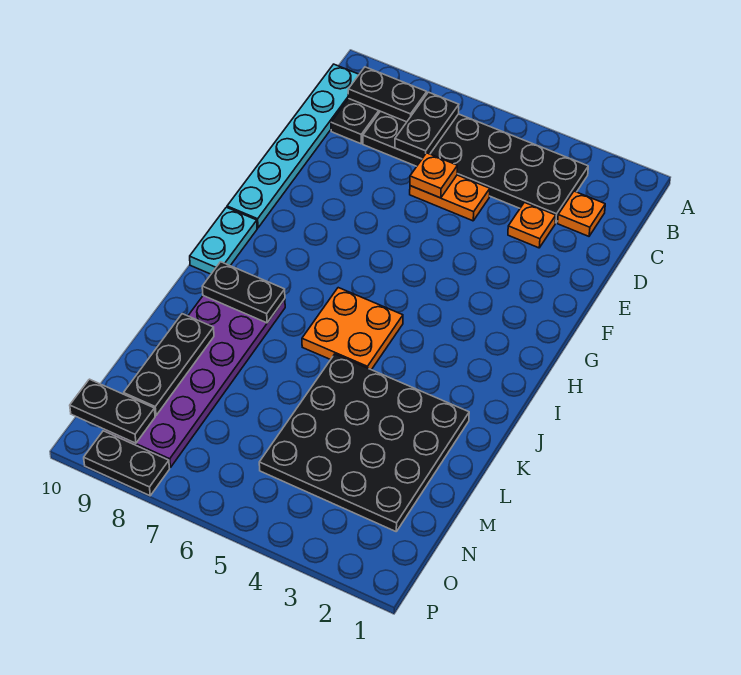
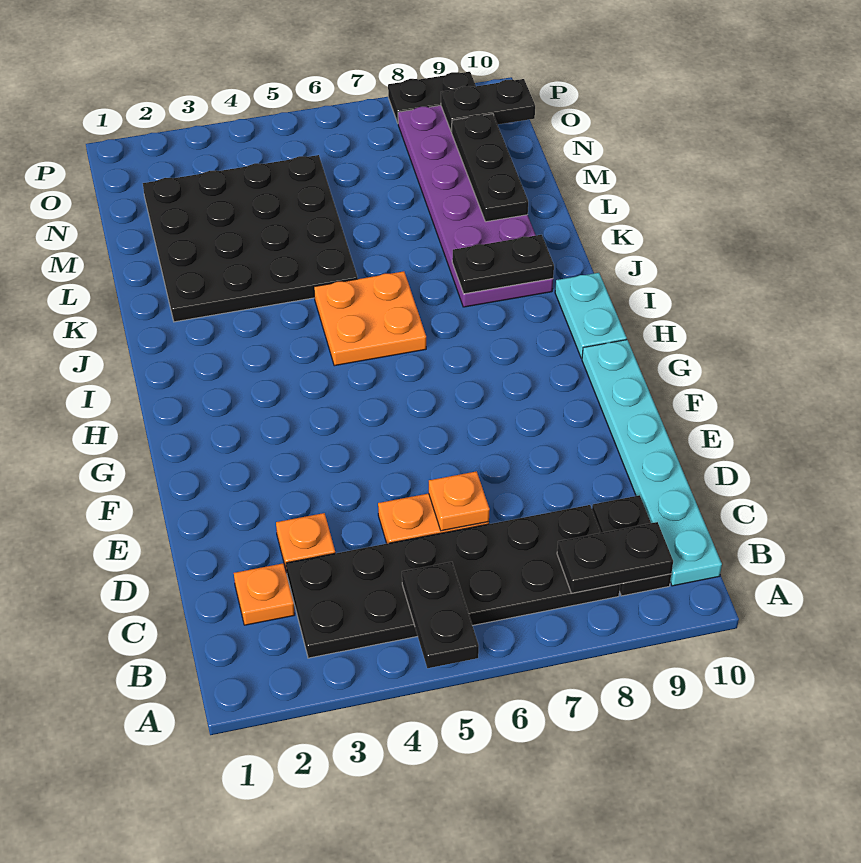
black 1x2 plate [395,92,459,159] -> black 1x2 plate moved to [402,562,479,668]

